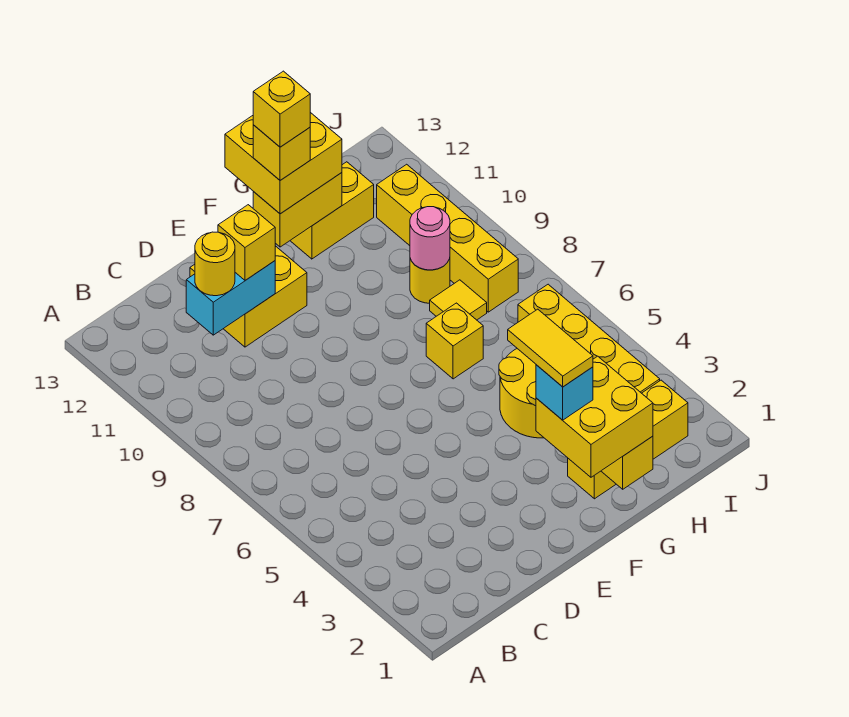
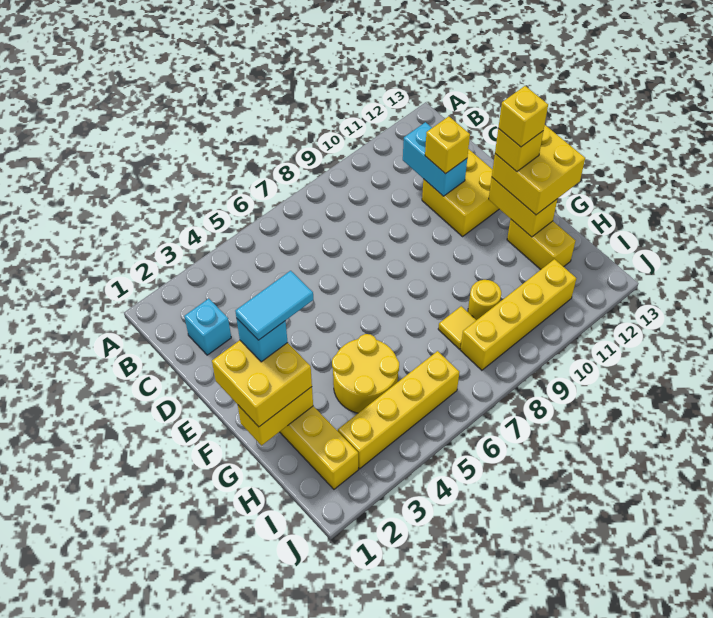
none -> cyan 1x1 brick [184,299,231,355]
yellow 1x1 round brick [195,232,235,296] -> none
yellow 1x2 tile [508,309,593,387] -> cyan 1x2 tile [235,271,313,340]
yellow 1x1 brick [426,303,483,379] -> none
pink 1x1 round brick [410,207,450,270] -> none

